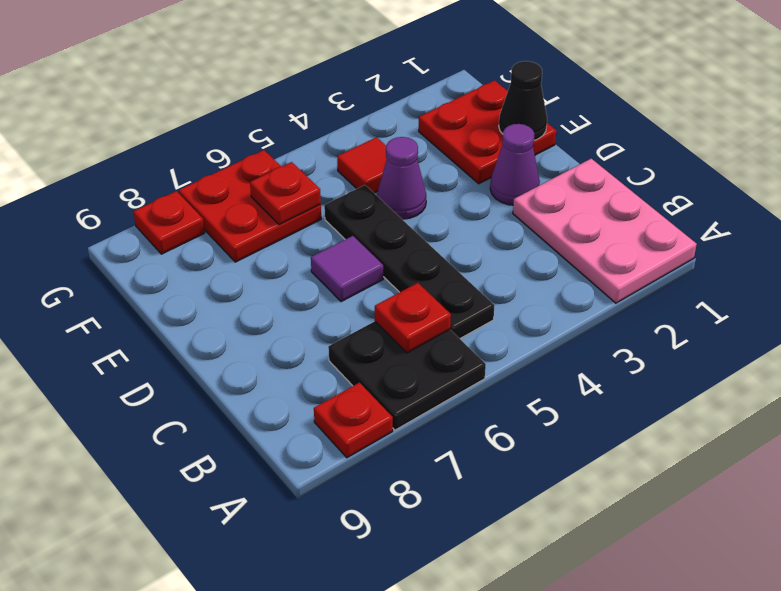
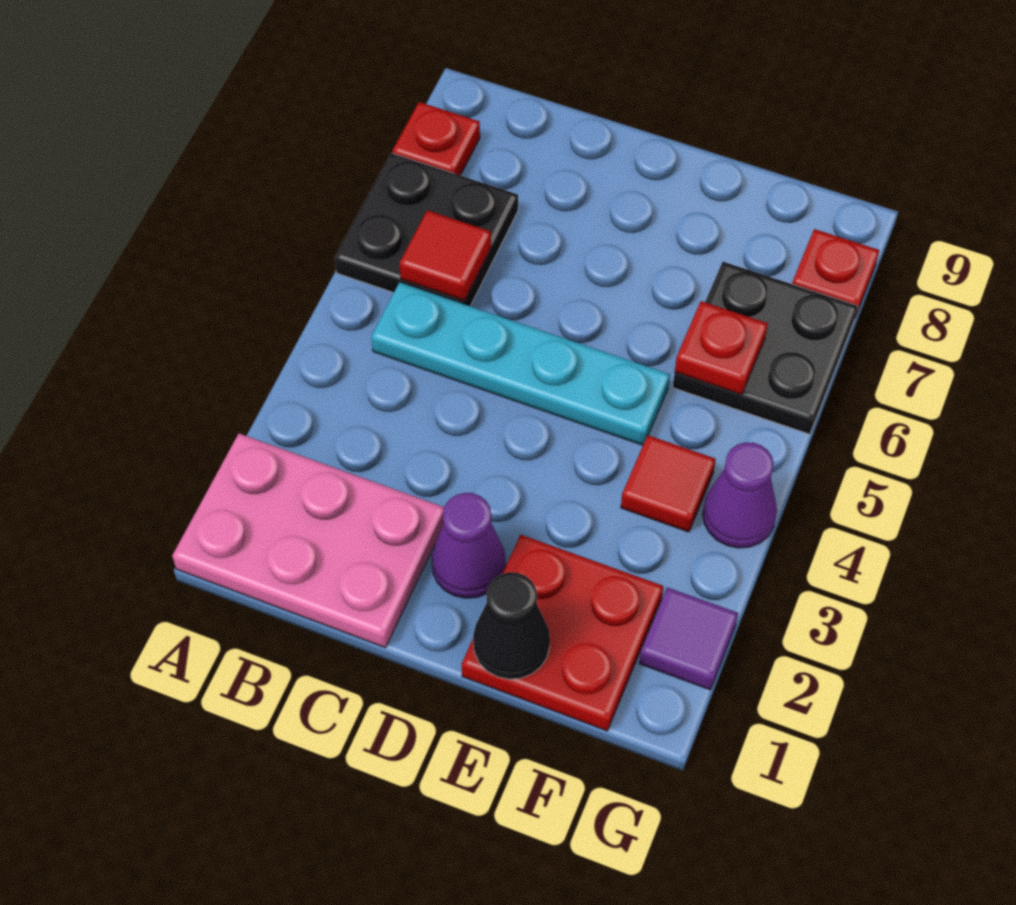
black 1x4 plate [324,185,495,338] -> cyan 1x4 plate [371,282,670,445]
red 1x1 plate [375,283,451,353] -> red 1x1 tile [399,210,491,301]
purple 1x1 tile [311,236,383,302] -> purple 1x1 tile moved to [639,587,738,690]
purple 1x1 cone [377,137,426,219] -> purple 1x1 cone moved to [703,442,777,548]
red 2x2 plate [179,150,321,262] -> black 2x2 plate [673,262,858,434]

